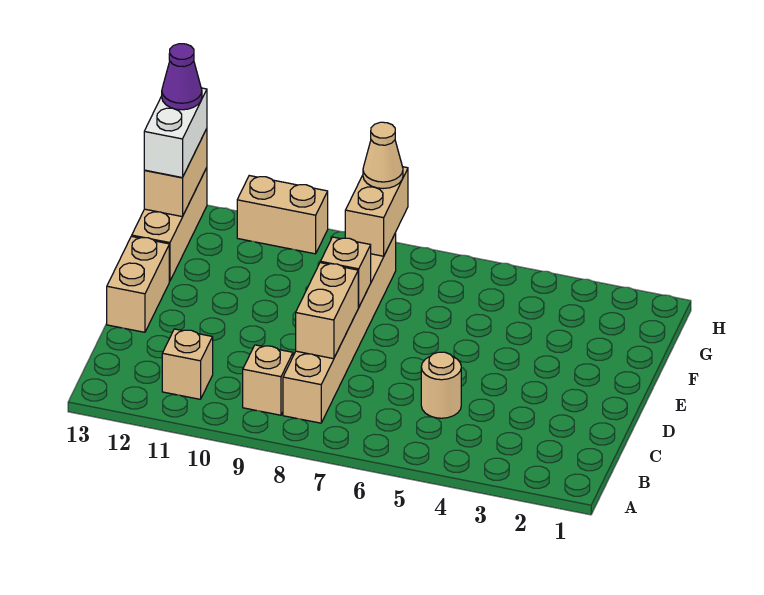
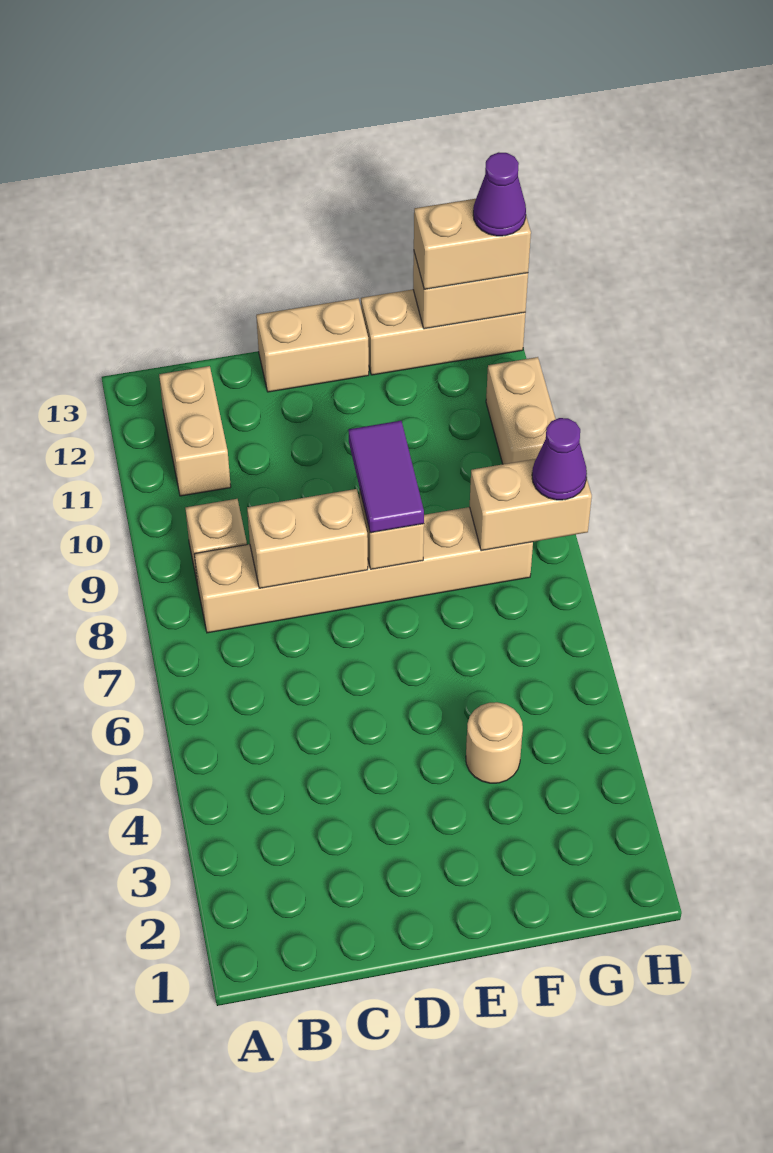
tan 1x1 brick [162,329,213,399] -> tan 1x2 brick [159,366,231,496]
tan 1x1 round brick [421,352,461,418] -> tan 1x1 round brick moved to [466,702,523,783]
none -> purple 1x2 tile [349,421,424,533]
white 1x2 brick [144,88,207,178] -> tan 1x2 brick [414,199,531,289]
tan 1x1 cone [363,122,403,189] -> purple 1x1 cone [532,418,587,500]

